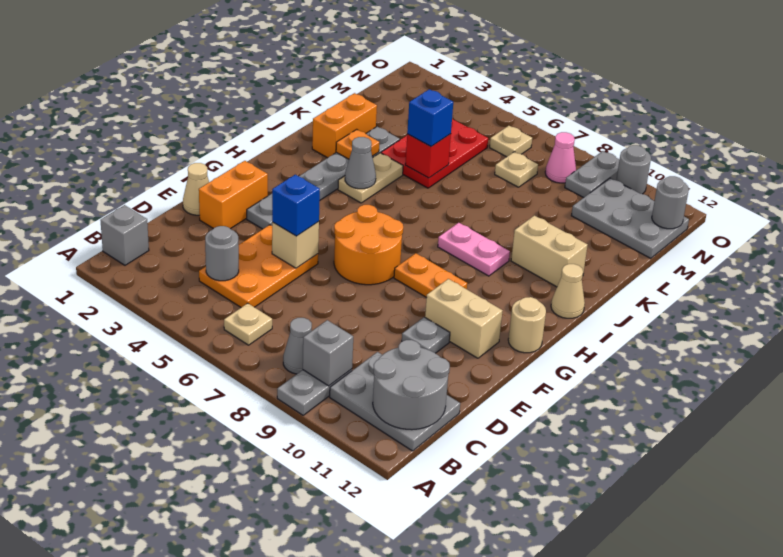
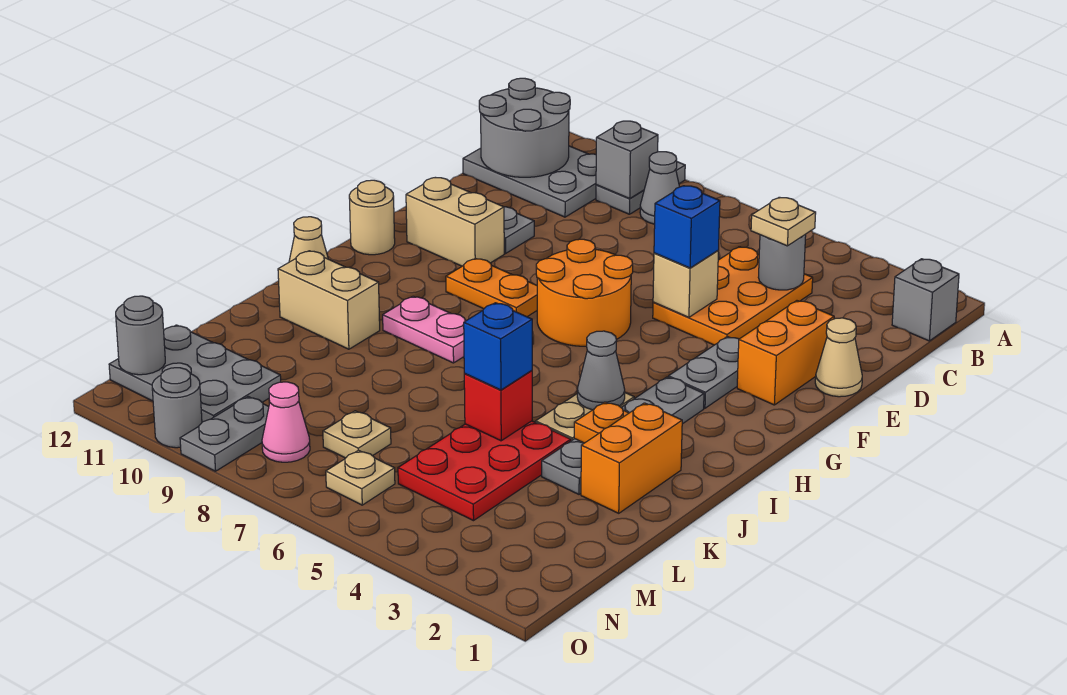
tan 1x1 plate [224,303,272,345] -> tan 1x1 plate moved to [751,197,816,246]

